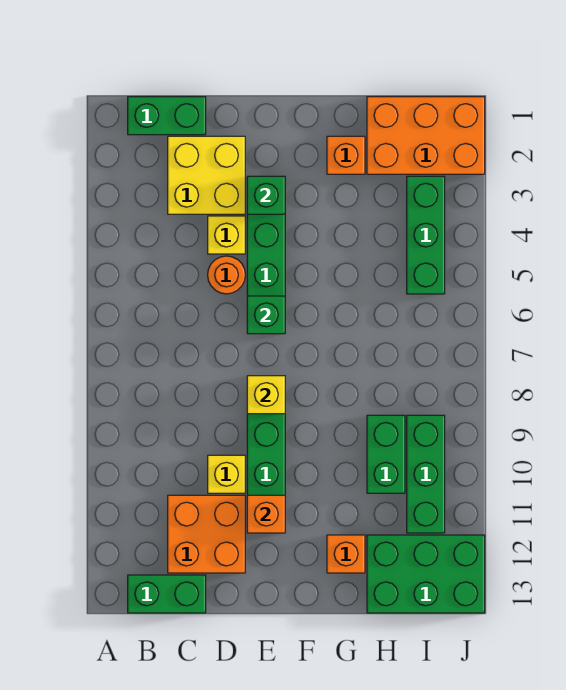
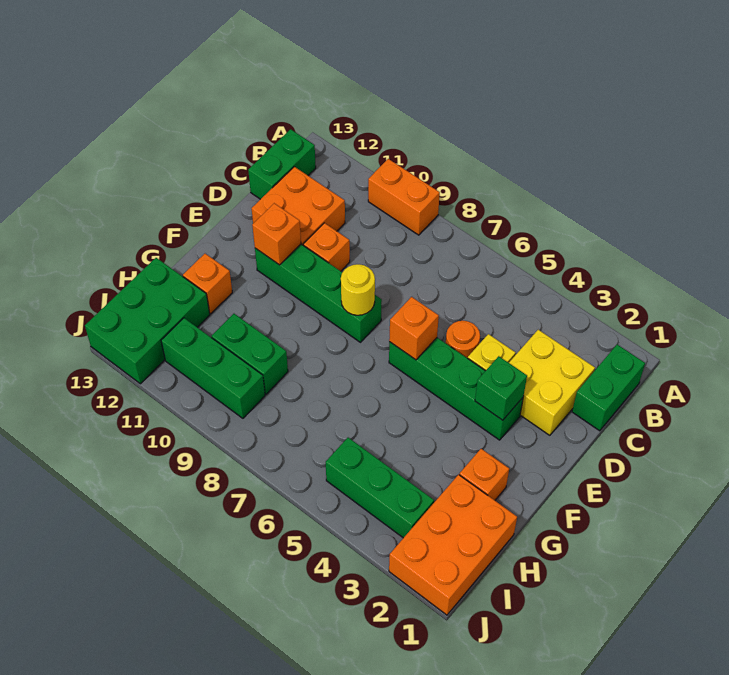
none -> orange 1x2 brick [368,159,440,235]
yellow 1x1 brick [208,455,245,493] -> orange 1x1 brick [303,223,350,271]
green 1x1 brick [247,296,285,334] -> orange 1x1 brick [389,297,439,360]
yellow 1x1 brick [247,376,285,414] -> yellow 1x1 round brick [341,264,375,315]

